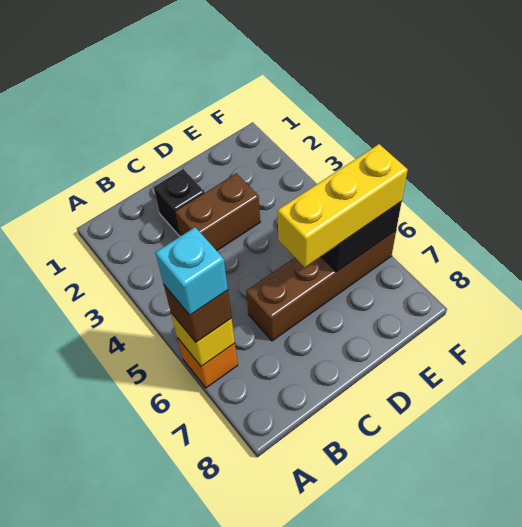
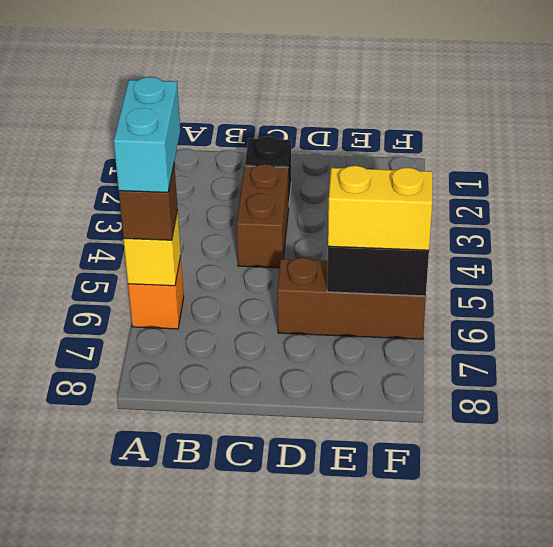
cyan 1x1 brick [155,227,228,315] -> cyan 1x2 brick [114,77,180,192]
brown 1x2 brick [175,173,260,250] -> brown 1x2 brick turned to [236,164,289,268]
brown 1x4 brick [246,231,396,341] -> brown 1x3 brick [277,258,426,339]
yellow 1x3 brick [278,144,408,267] -> yellow 1x2 brick [328,166,432,250]

